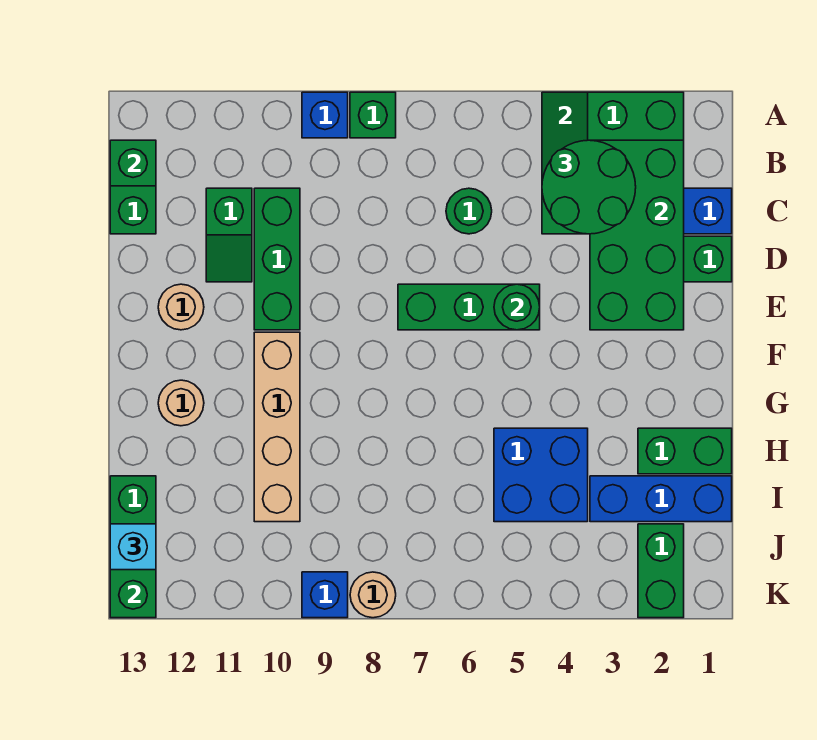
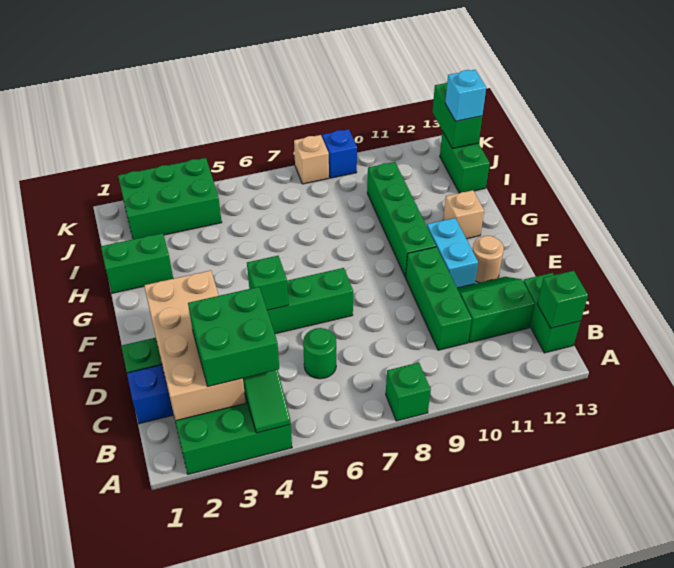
blue 1x1 brick [302,92,348,138] -> none
green 2x4 brick [590,140,684,330] -> tan 2x4 brick [144,270,246,421]
green 2x2 round brick [542,140,636,234] -> green 2x2 brick [188,287,279,387]
green 1x2 slope [206,188,252,282] -> green 2x2 slope [457,277,535,343]
green 1x1 round brick [494,284,540,330] -> green 1x1 brick [247,256,288,310]
none -> cyan 1x2 brick [427,218,478,288]
tan 1x4 brick [254,332,300,522] -> green 1x4 brick [367,162,436,277]
tan 1x1 round brick [158,380,204,426] -> tan 1x1 brick [443,190,484,239]
blue 2x2 brick [494,428,588,522] -> none
blue 1x3 brick [590,476,732,522] -> none
green 1x2 brick [638,524,684,618] -> green 2x3 brick [118,158,222,239]
tan 1x1 round brick [350,572,396,618] -> tan 1x1 brick [294,135,329,184]

